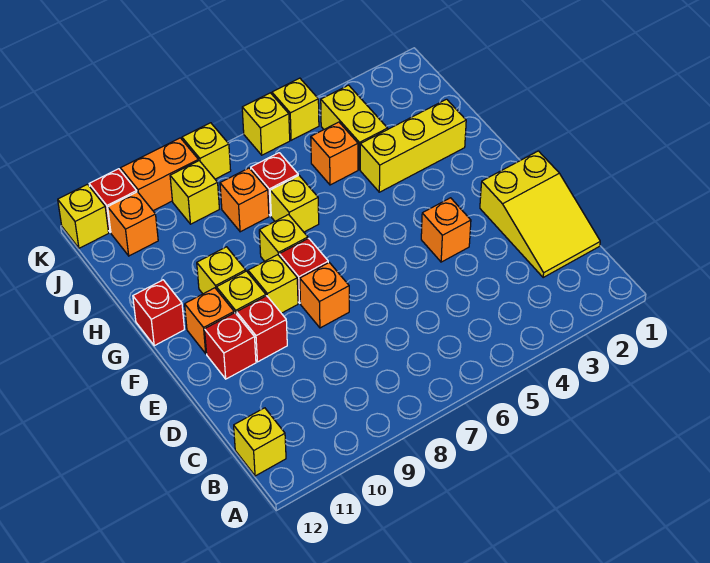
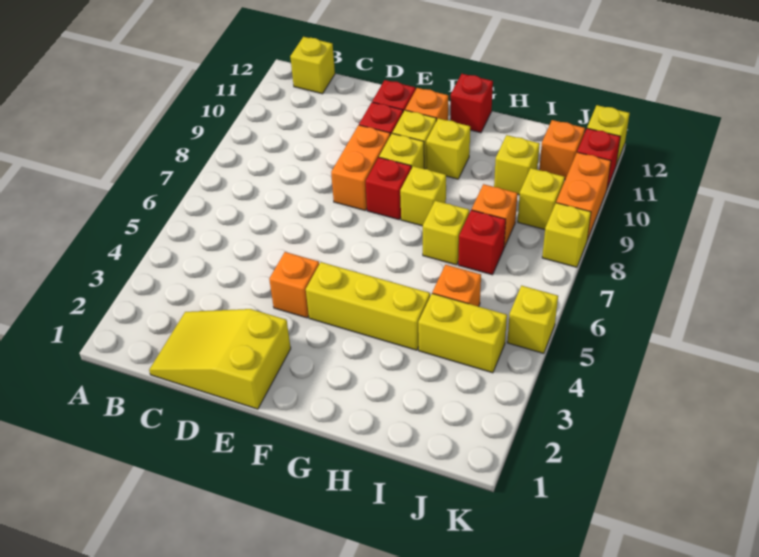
orange 1x1 brick [300,263,349,328] -> orange 1x2 brick [331,125,390,211]
yellow 1x3 brick [360,99,466,192] -> yellow 1x3 brick turned to [306,262,430,350]
yellow 1x1 brick [242,93,290,155] -> yellow 1x1 brick moved to [494,135,540,195]

